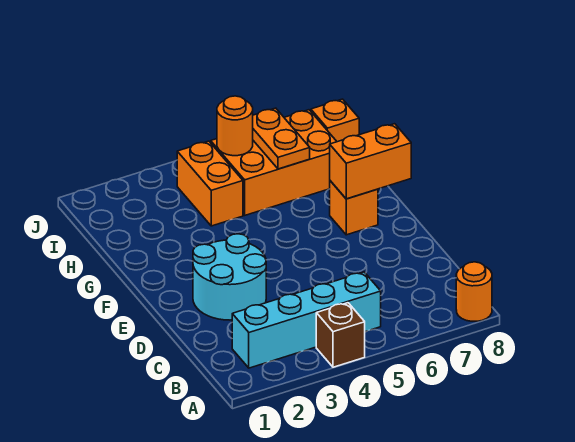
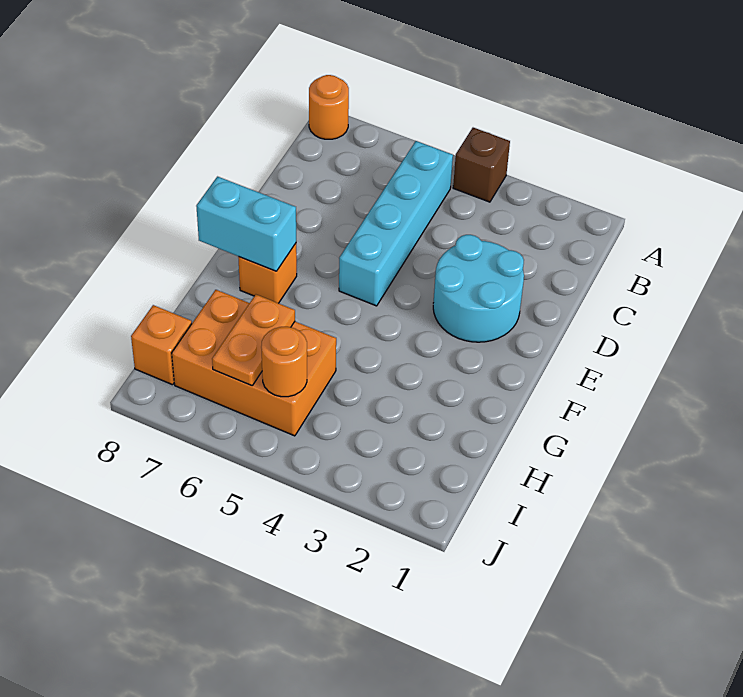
cyan 1x4 brick [232,272,381,368] -> cyan 1x4 brick turned to [339,141,453,306]
orange 1x2 brick [330,124,411,199] -> cyan 1x2 brick [196,177,296,271]
orange 1x2 brick [177,141,243,226] -> none

